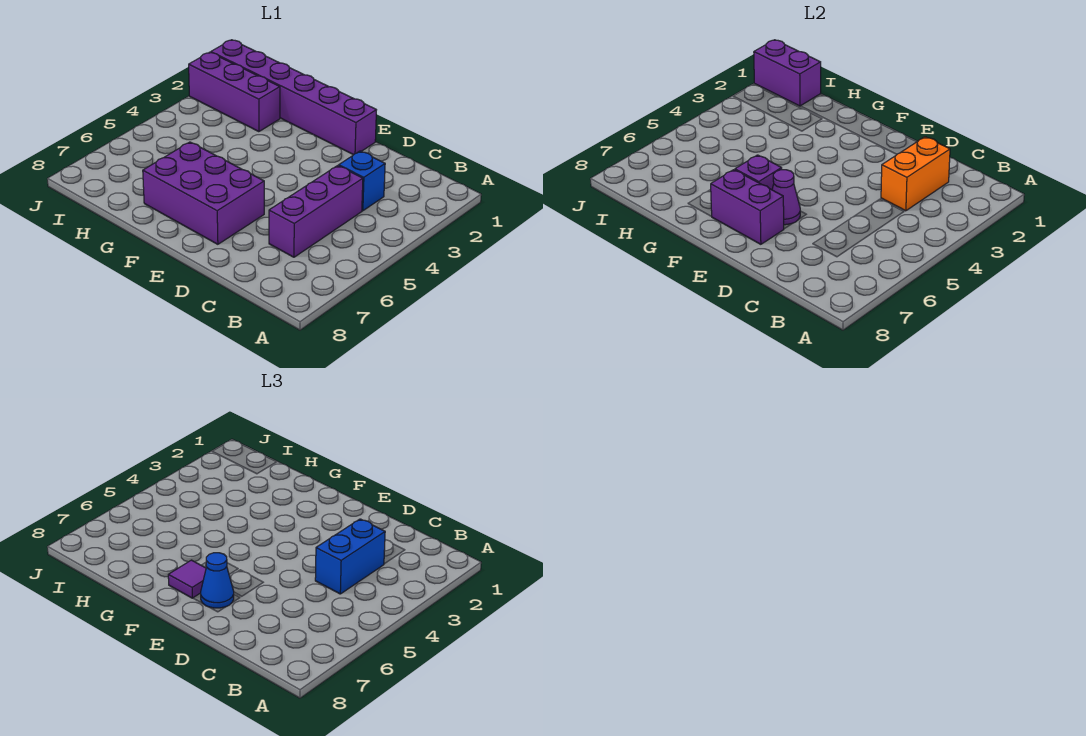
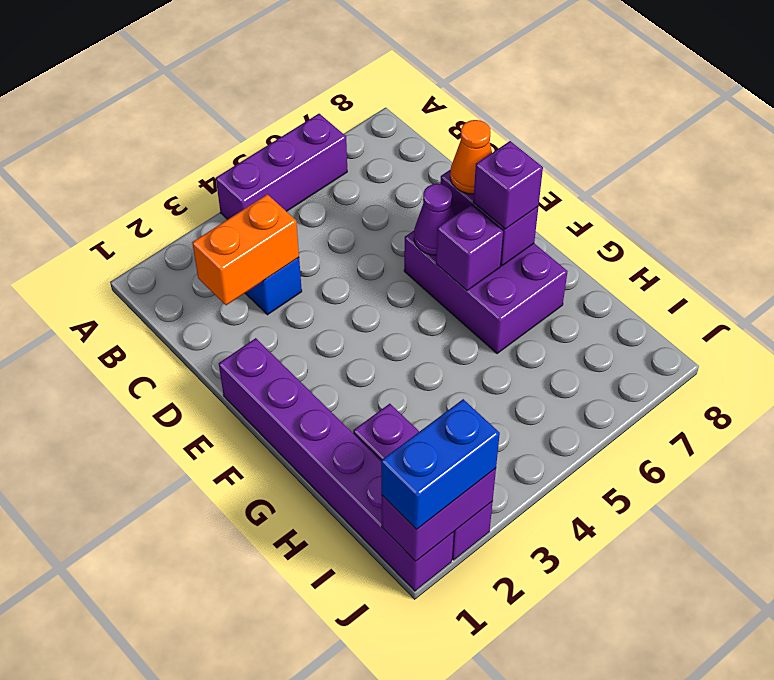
blue 1x2 brick [315,519,385,594] -> blue 1x2 brick moved to [381,399,500,530]
purple 1x3 brick [269,166,363,257] -> purple 1x3 brick moved to [216,114,347,219]
blue 1x1 cone [201,553,234,608] -> orange 1x1 cone [450,120,492,194]
purple 1x1 tile [168,560,206,598] -> purple 1x1 brick [473,141,543,229]
purple 1x2 brick [754,40,821,106] -> purple 1x2 brick turned to [382,468,496,561]

